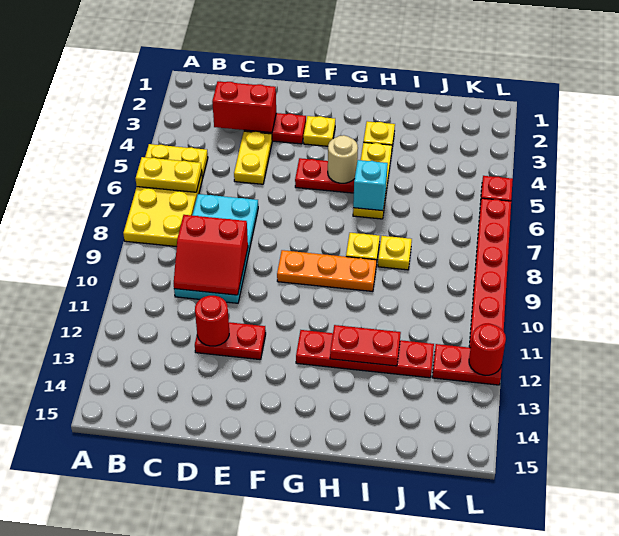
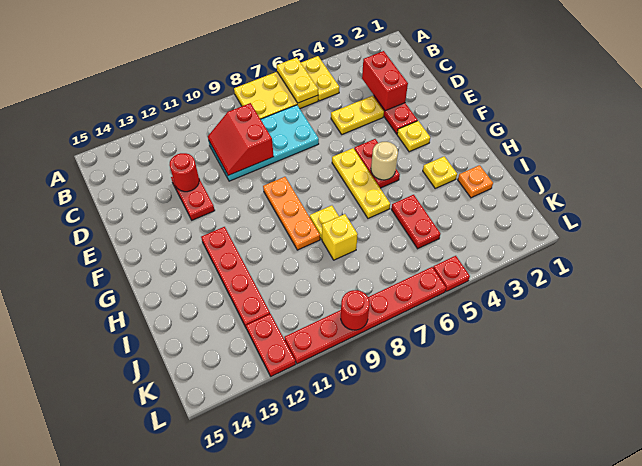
yellow 1x3 plate [353,142,392,219] -> yellow 1x3 plate turned to [332,148,390,218]
cyan 1x1 brick [353,160,388,211] -> none
red 1x2 plate [330,325,401,366] -> red 1x2 plate moved to [391,195,440,249]
none -> orange 1x1 plate [458,165,493,198]
yellow 1x1 plate [378,236,412,270] -> yellow 1x1 brick [322,214,358,260]
red 1x1 round brick [469,324,506,375] -> red 1x1 round brick moved to [341,290,370,330]

